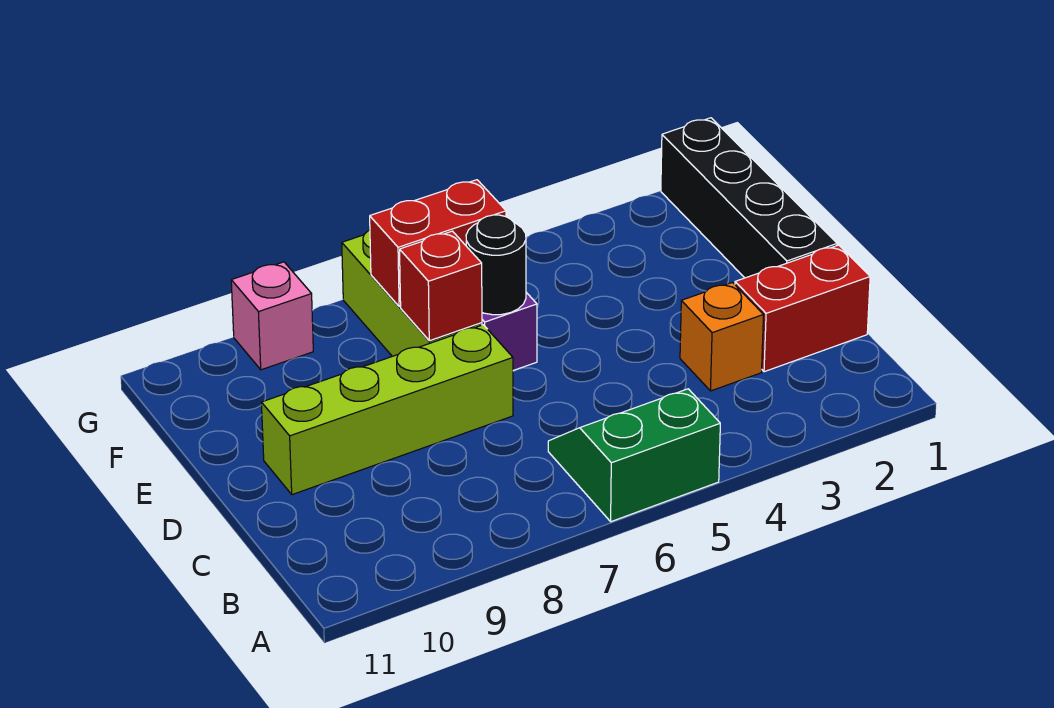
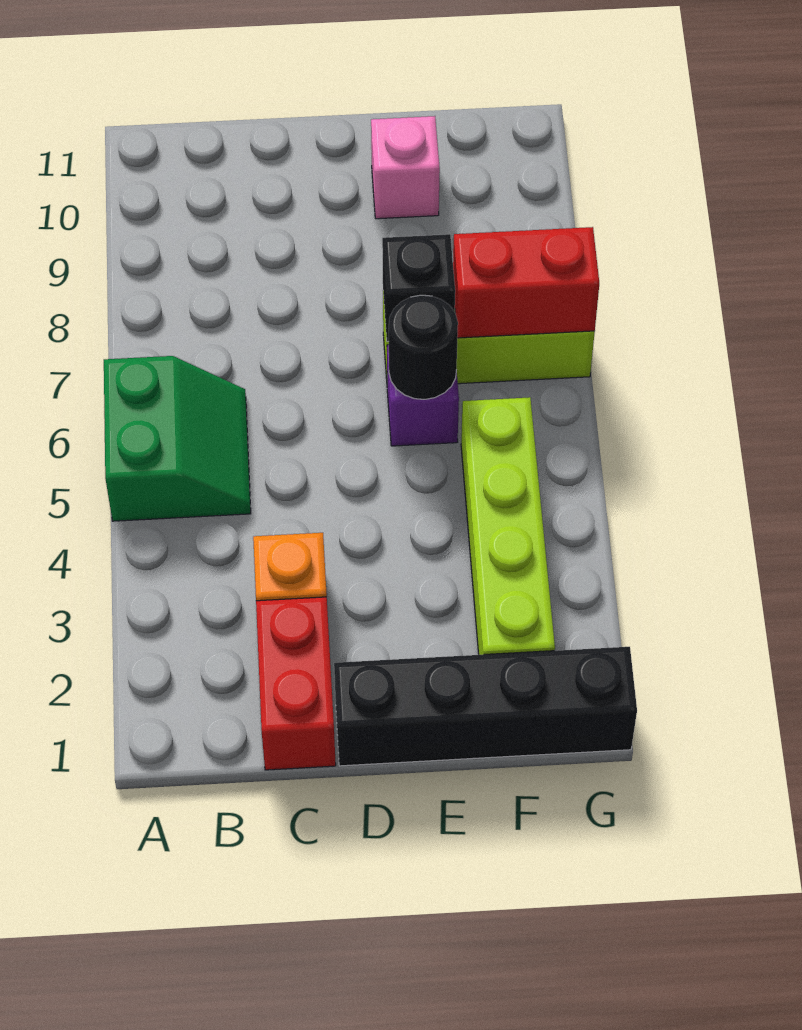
lime 1x4 brick [261,325,513,495] -> lime 1x4 brick moved to [461,397,555,655]
red 1x1 brick [400,231,482,341] -> black 1x1 brick [382,234,455,342]
red 1x2 brick [370,180,506,307] -> red 1x2 brick turned to [453,227,599,338]
pink 1x1 brick [231,262,313,370] -> pink 1x1 brick moved to [371,116,440,219]

